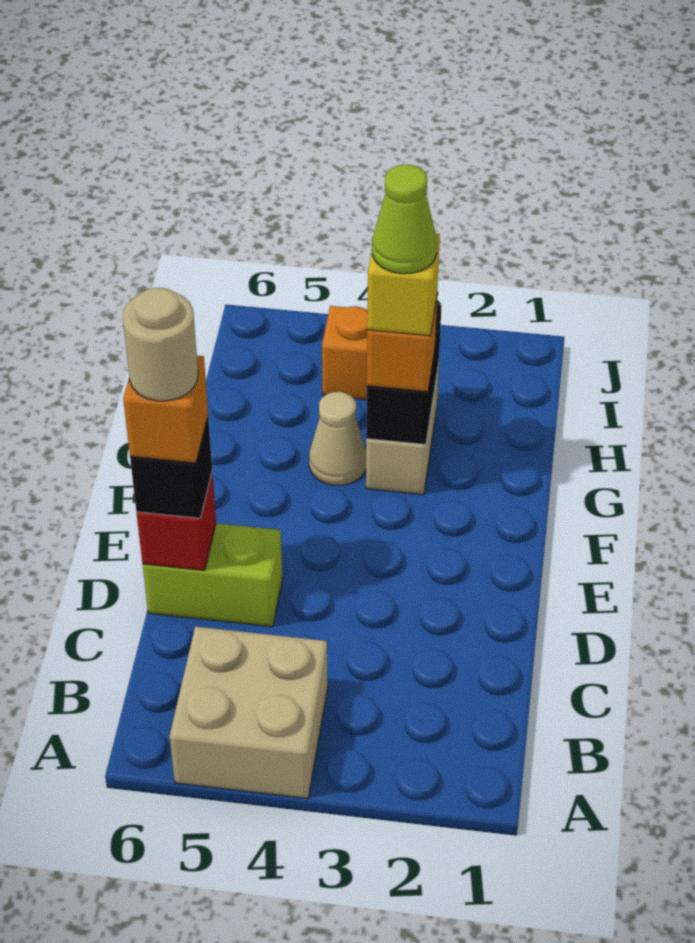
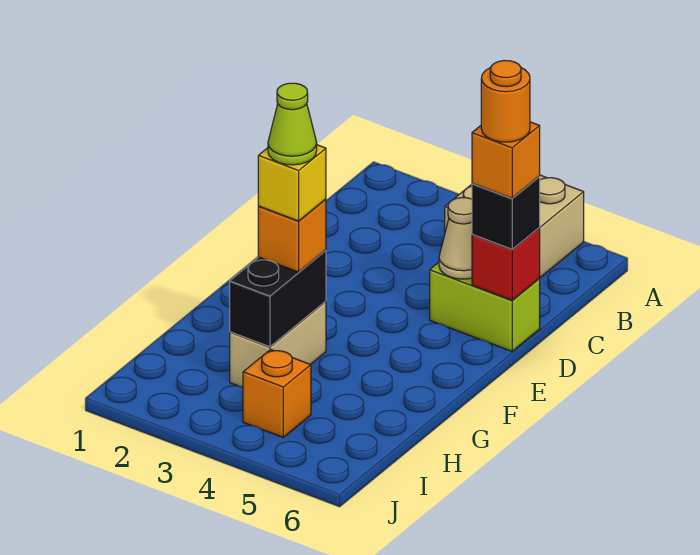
tan 1x1 round brick [123,288,198,401] -> orange 1x1 round brick [481,60,530,142]
tan 1x1 cone [309,392,366,485] -> tan 1x1 cone moved to [439,198,472,279]

